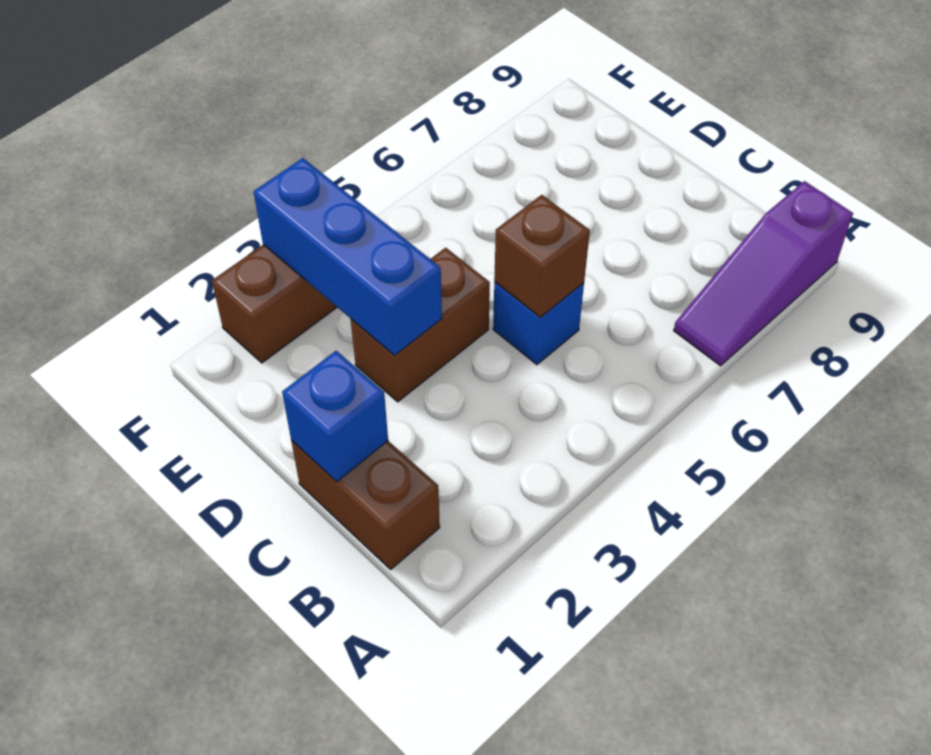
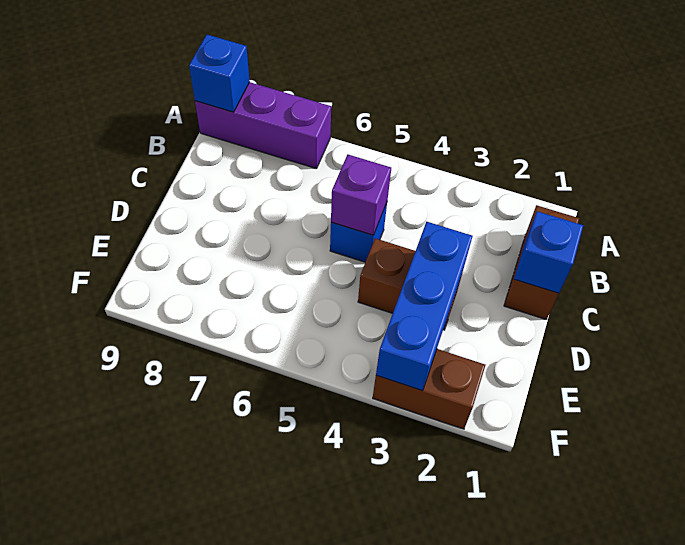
purple 1x3 slope [674,181,853,366] -> purple 1x3 brick [195,82,331,169]
none -> blue 1x1 brick [189,35,250,112]
brown 1x1 brick [494,195,590,317] -> purple 1x1 brick [331,155,391,235]

